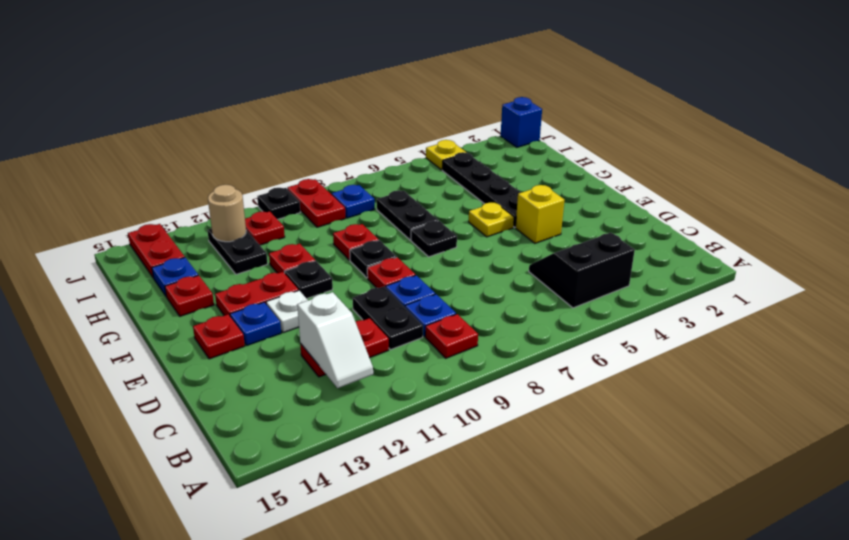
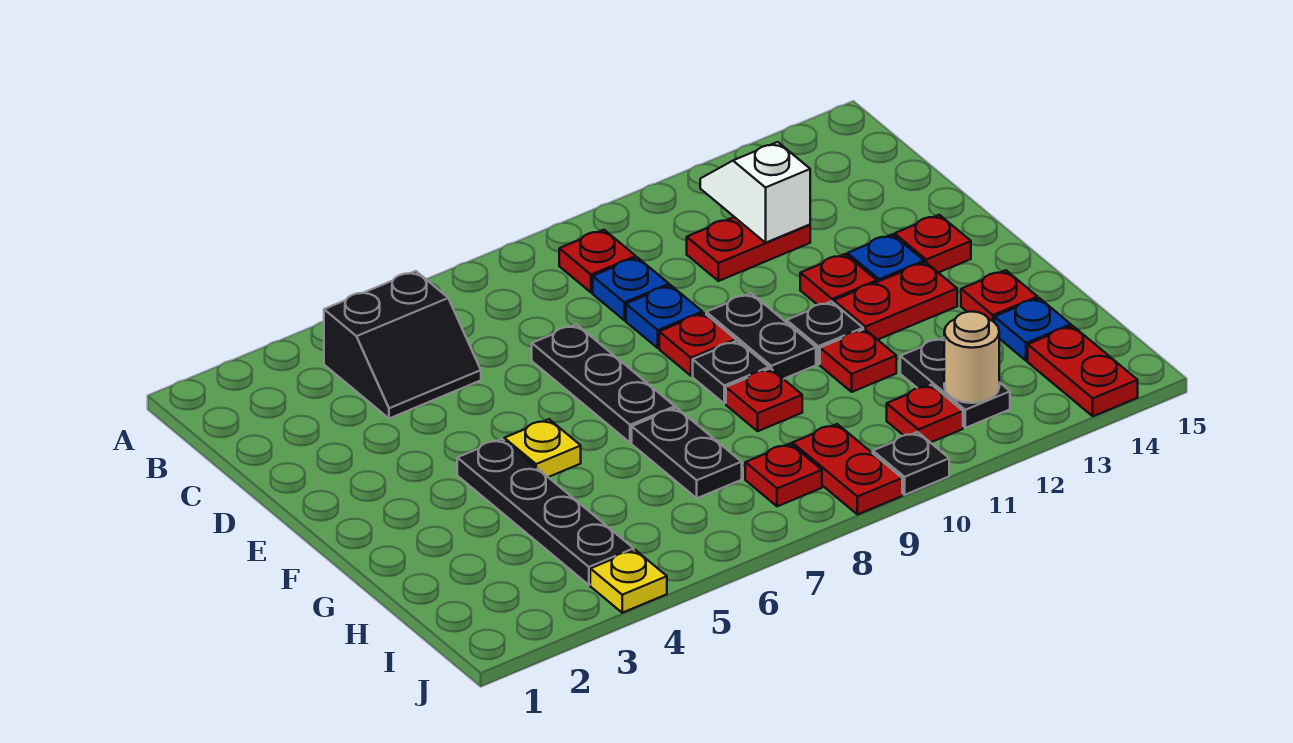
black 1x2 plate [353,287,423,350] -> black 1x2 plate moved to [706,293,816,379]
yellow 1x1 brick [516,185,564,243] -> none
white 1x1 plate [266,291,308,333] -> red 1x1 plate [800,254,877,305]
black 1x1 plate [411,221,457,257] -> black 1x3 plate [532,325,675,443]
blue 1x1 plate [332,185,375,218] -> red 1x1 plate [745,444,822,506]
blue 1x1 brick [501,97,542,147] -> none

